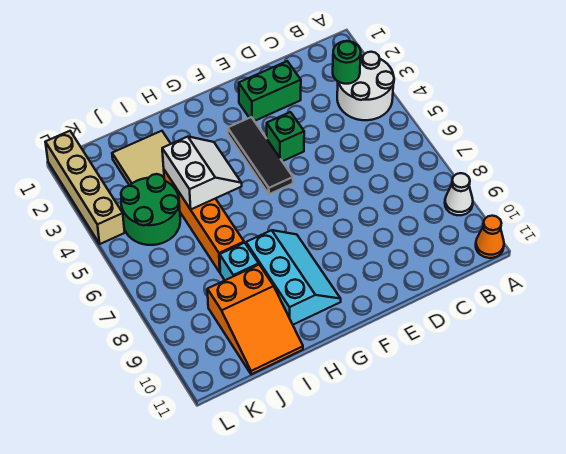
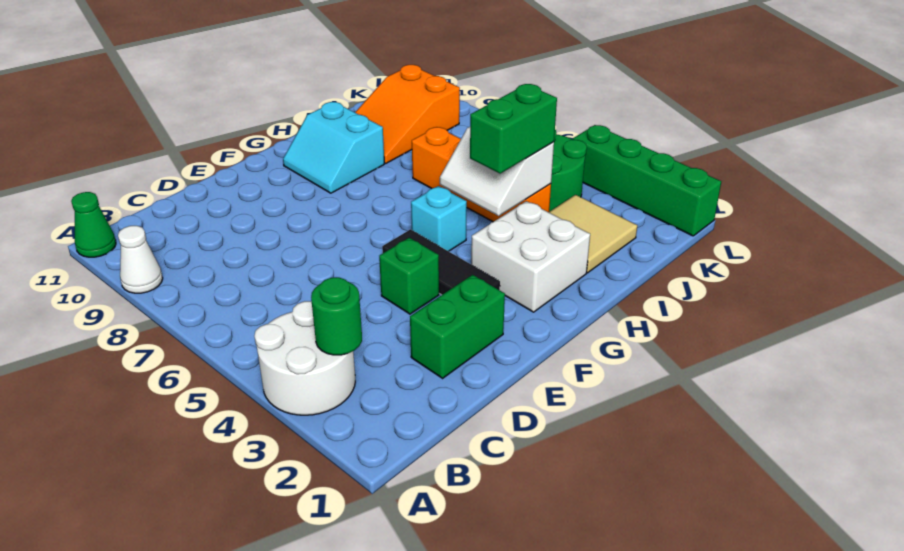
orange 1x1 cone [476,216,504,258] -> green 1x1 cone [71,192,116,257]
none -> white 2x2 brick [471,201,590,312]
cyan 2x3 slope [246,230,341,325] -> cyan 2x2 slope [283,102,384,193]
none -> green 1x2 brick [470,84,557,173]
cyan 1x1 brick [220,243,259,280] -> cyan 1x1 brick moved to [411,186,467,251]
orange 2x3 slope [207,265,303,374] -> orange 2x3 slope turned to [355,65,460,163]
tan 1x4 brick [45,131,125,244] -> green 1x4 brick [573,125,721,236]

